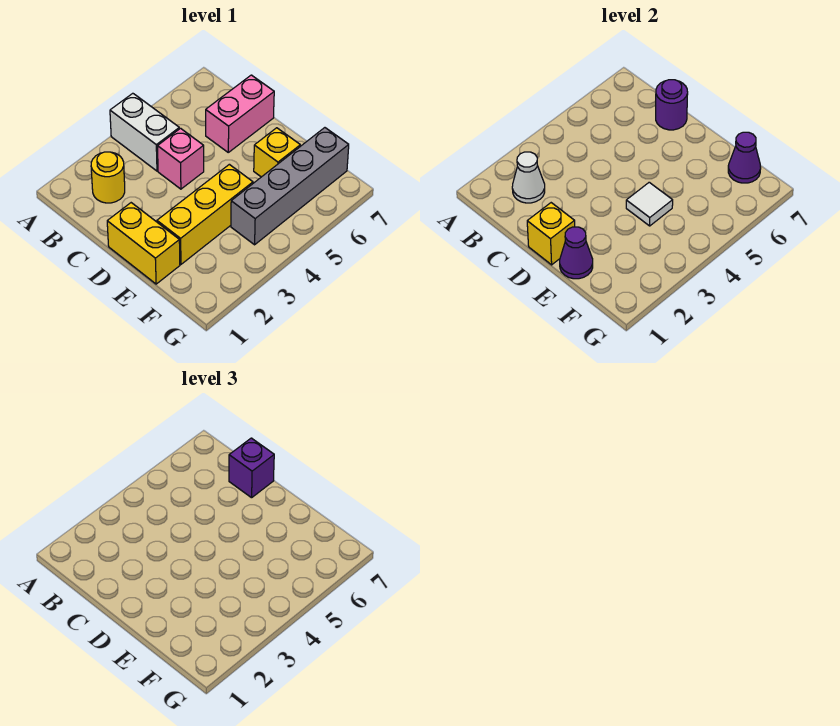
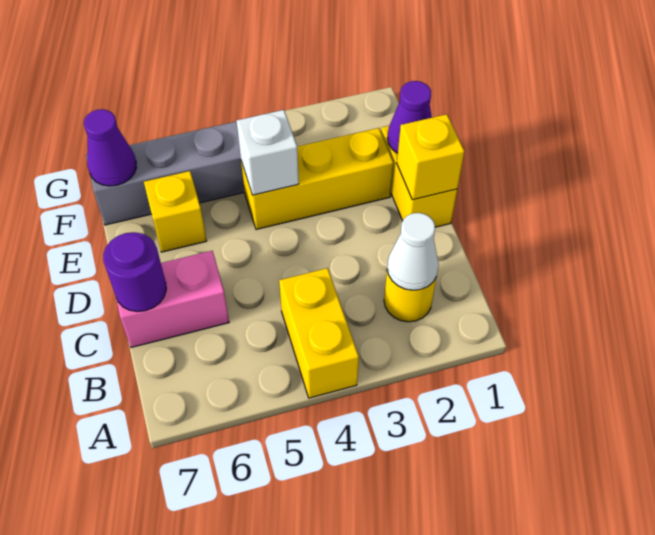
white 1x2 brick [110,93,179,171] -> yellow 1x2 brick [279,268,359,398]
pink 1x1 brick [158,128,204,189] -> none
purple 1x1 brick [229,438,274,498] -> none
white 1x1 tile [626,182,673,226] -> white 1x1 brick [237,110,299,195]

